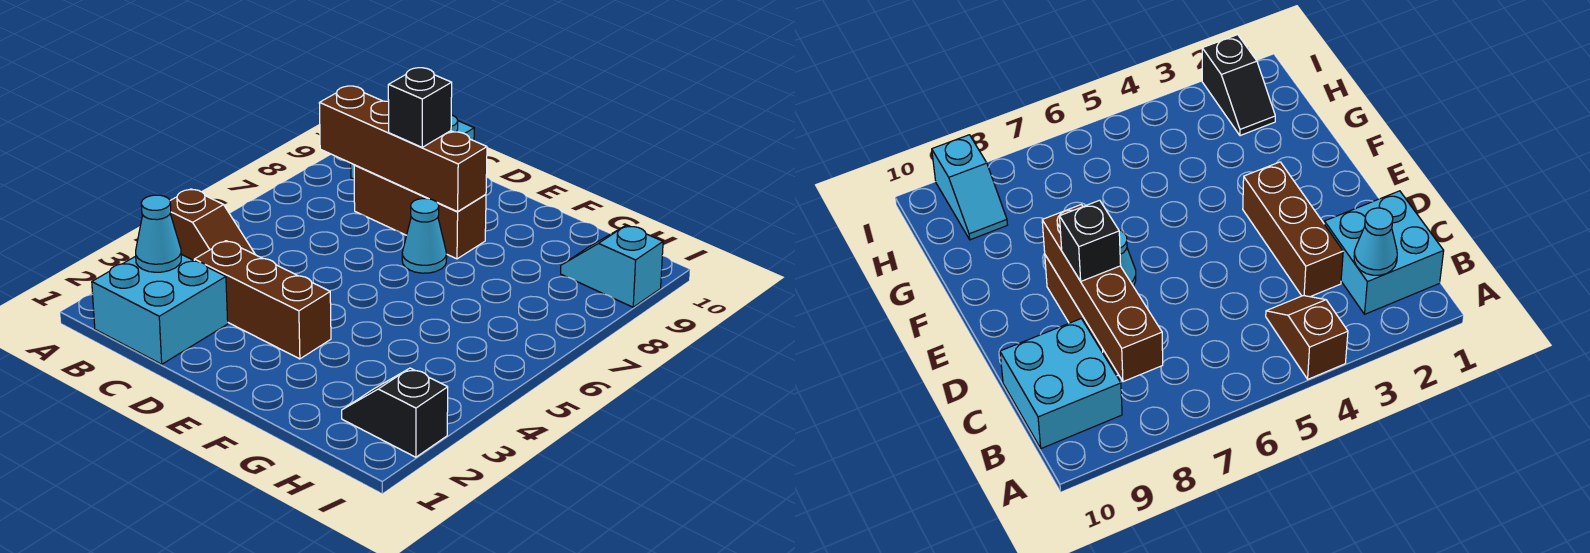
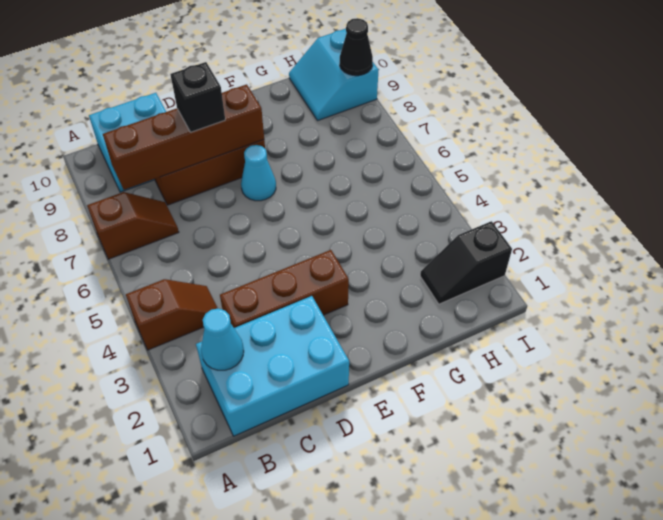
none -> brown 1x2 slope [87,192,179,259]
cyan 2x2 brick [92,254,228,364] -> cyan 2x3 brick [196,296,349,436]
cyan 1x2 slope [561,225,663,307] -> cyan 2x2 slope [289,29,378,121]
none -> black 1x1 cone [340,18,373,76]

